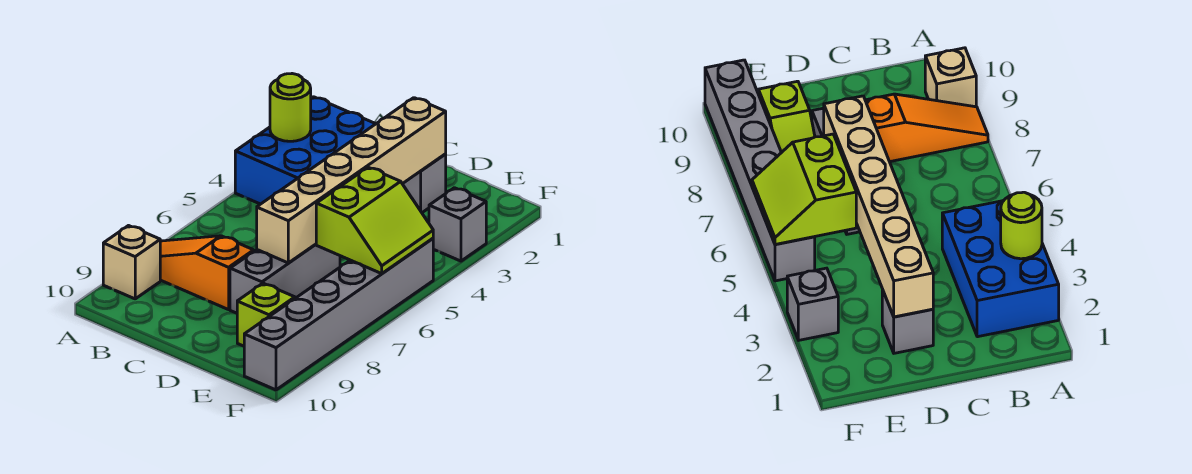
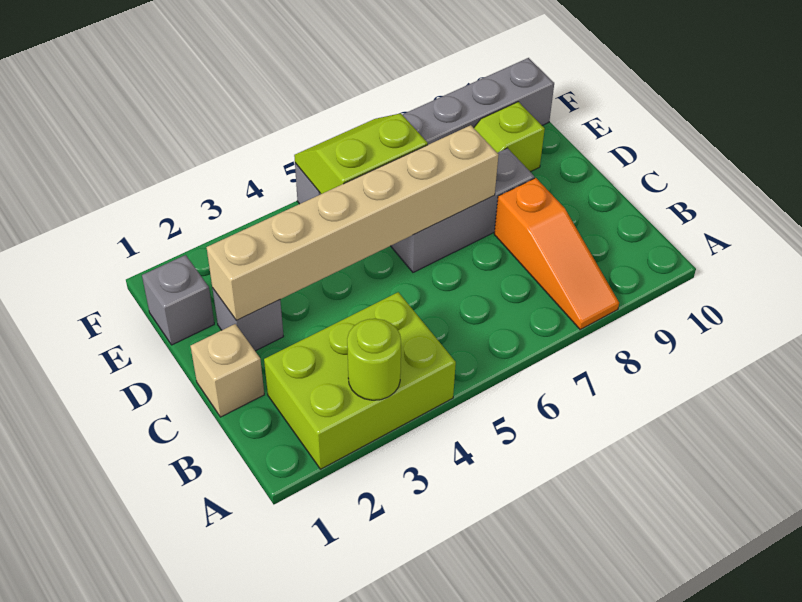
blue 2x3 brick [235,97,375,204] -> lime 2x3 brick [264,292,456,469]
tan 1x1 brick [103,226,160,299] -> tan 1x1 brick moved to [190,324,264,417]
grey 1x1 brick [429,188,486,261] -> grey 1x1 brick moved to [142,255,214,345]

